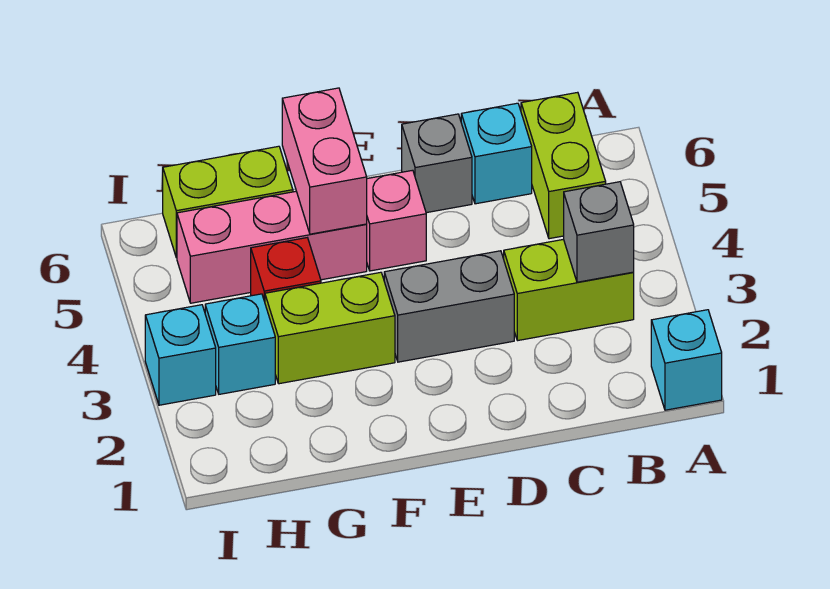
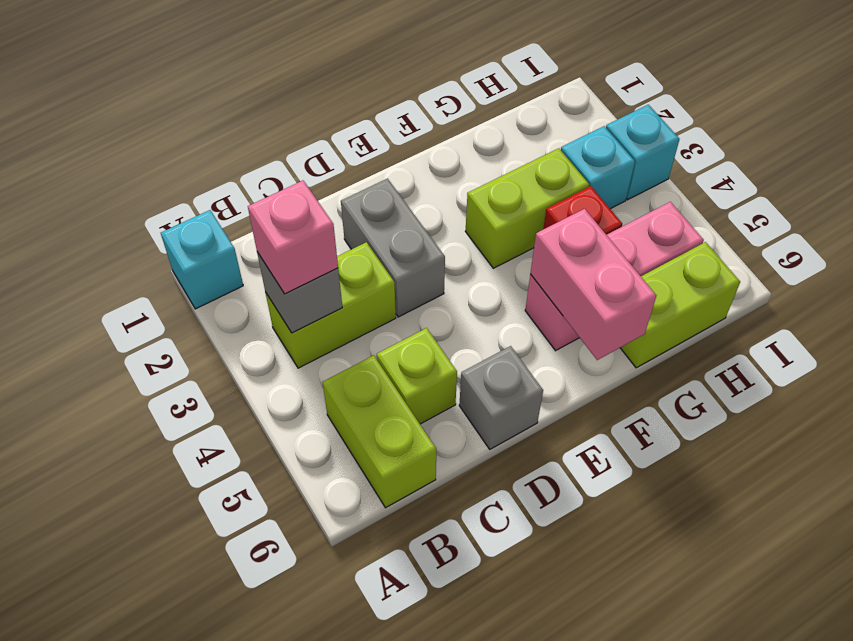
none -> lime 1x1 brick [377,328,457,424]
cyan 1x1 brick [461,103,532,204] -> none
grey 1x2 brick [384,251,514,362] -> grey 1x2 brick turned to [341,179,445,317]
pink 1x1 brick [367,170,426,271] -> pink 1x1 brick moved to [248,181,338,294]

